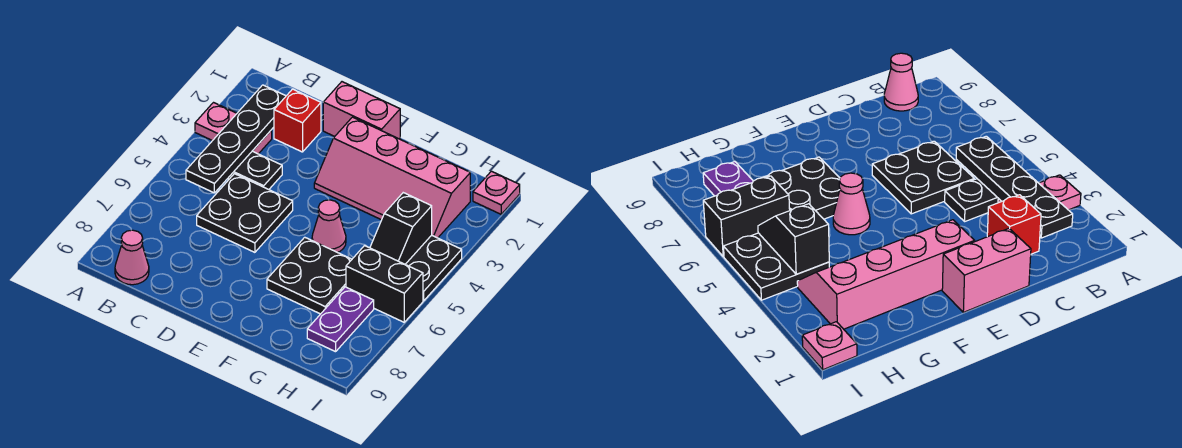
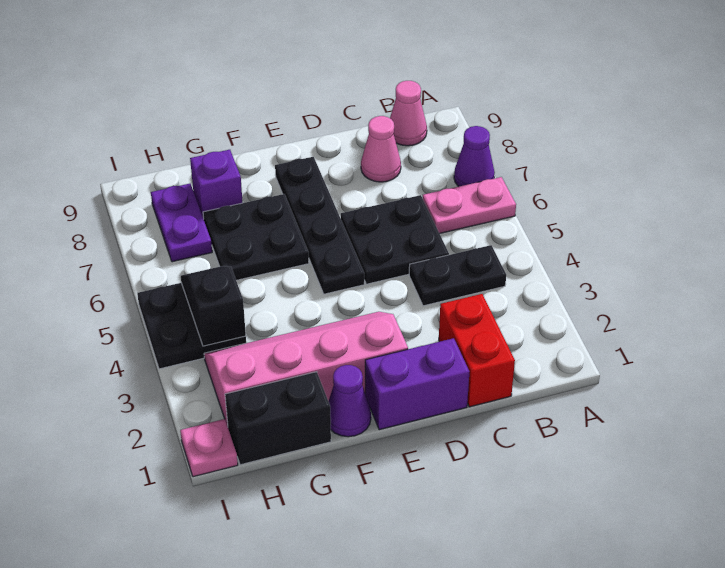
pink 1x2 plate [195,103,272,154] -> pink 1x2 plate moved to [423,177,516,233]
none -> purple 1x1 cone [454,126,495,187]
black 1x4 plate [186,85,286,193] -> black 1x4 plate moved to [275,157,364,294]
red 1x1 brick [274,89,321,152] -> red 1x2 brick [439,294,515,407]
pink 1x2 brick [323,82,400,139] -> purple 1x2 brick [365,338,469,430]
none -> purple 1x1 cone [328,365,371,437]
pink 1x1 cone [312,200,346,253] -> pink 1x1 cone moved to [361,116,401,182]
none -> purple 1x1 brick [190,150,243,219]
black 1x2 brick [346,246,423,322] -> black 1x2 brick moved to [225,372,331,465]

